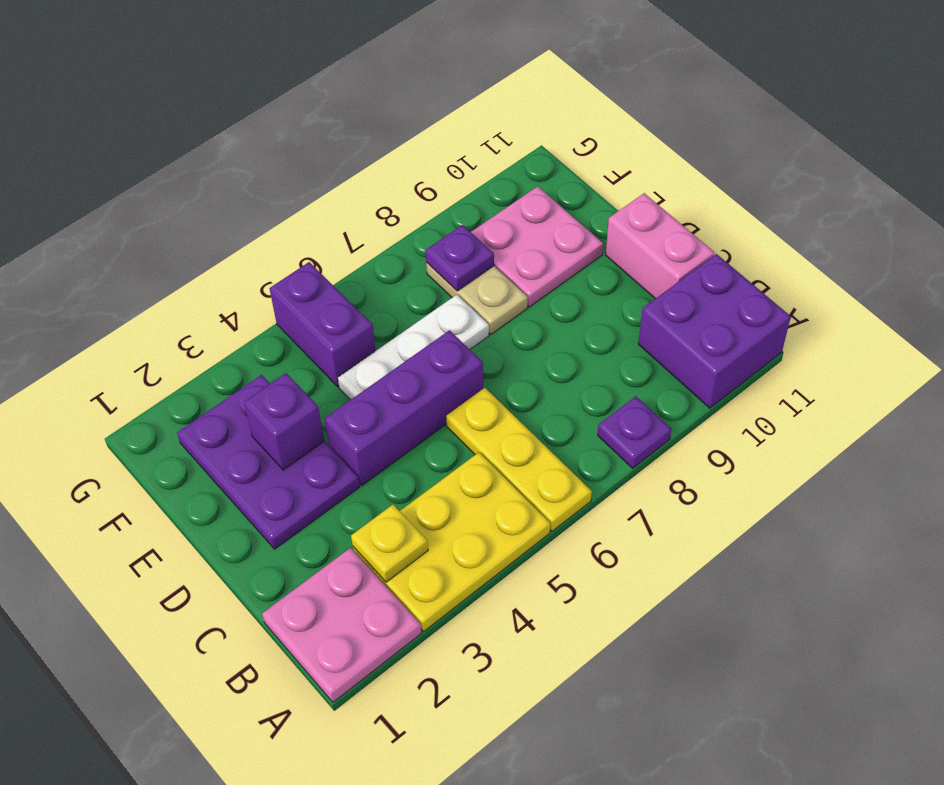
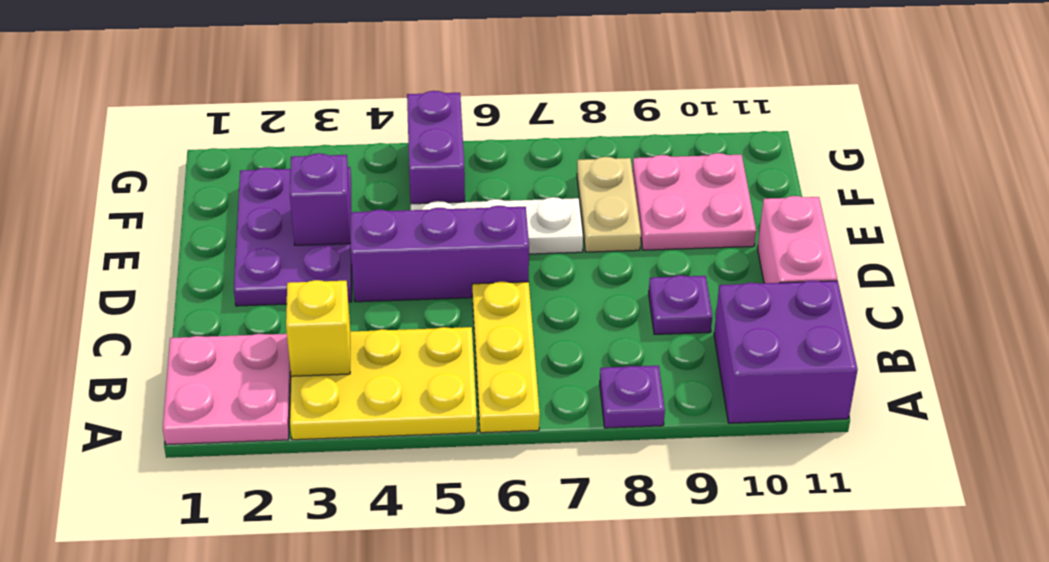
yellow 1x1 plate [351,505,428,582] -> yellow 1x1 brick [286,280,350,376]
purple 1x1 plate [425,225,494,291] -> purple 1x1 plate moved to [649,275,712,334]

